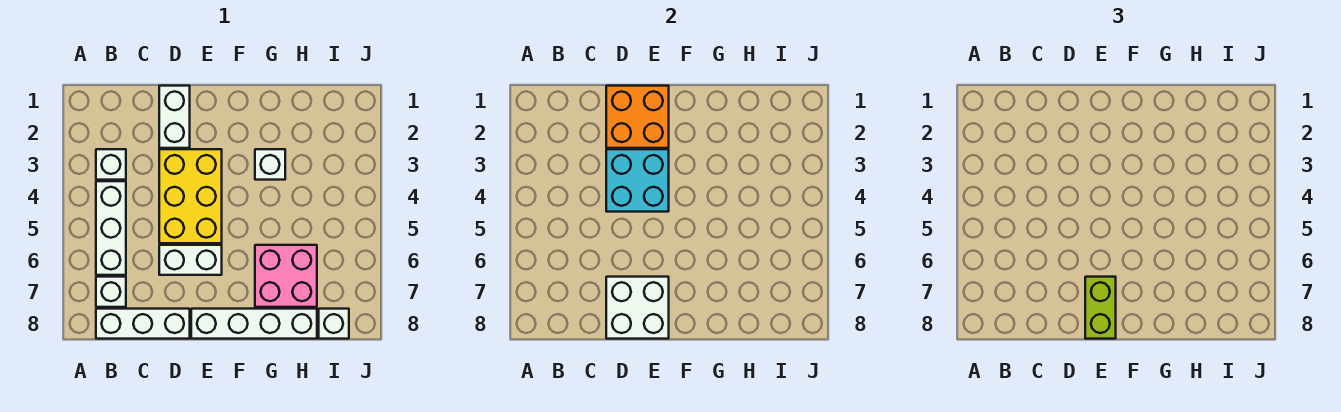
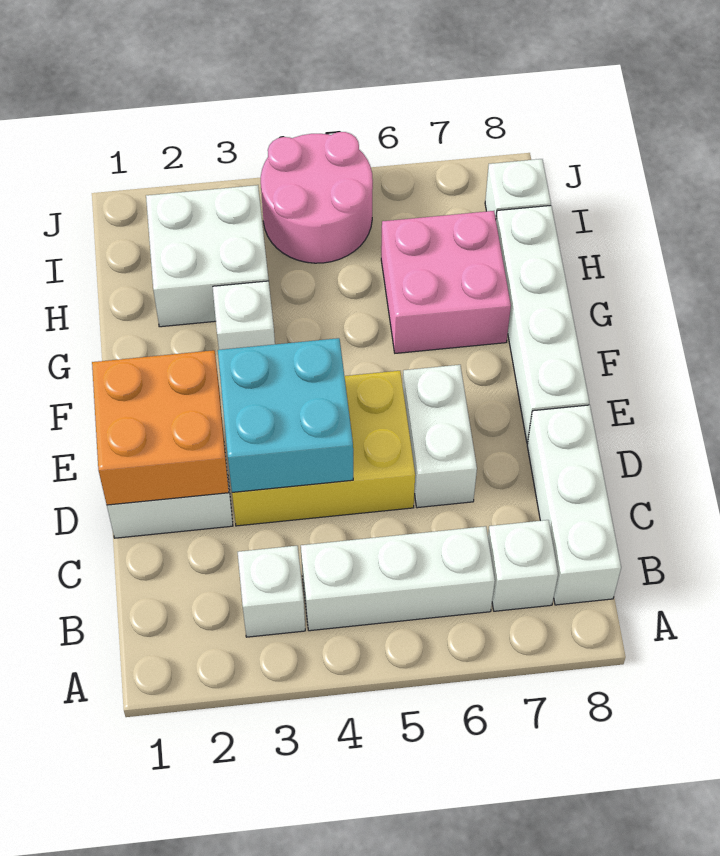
white 2x2 brick [606,277,669,339] -> white 2x2 brick moved to [146,185,269,327]
lime 1x2 brick [1085,277,1116,339] -> none
none -> pink 2x2 round brick [261,132,373,263]

